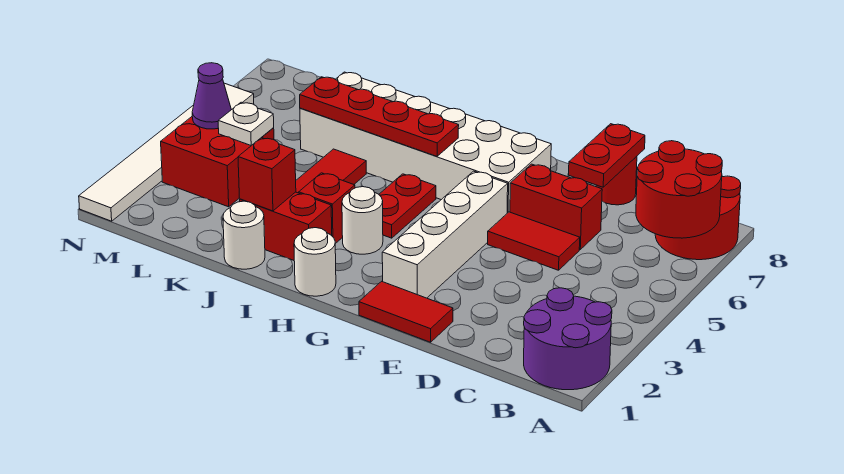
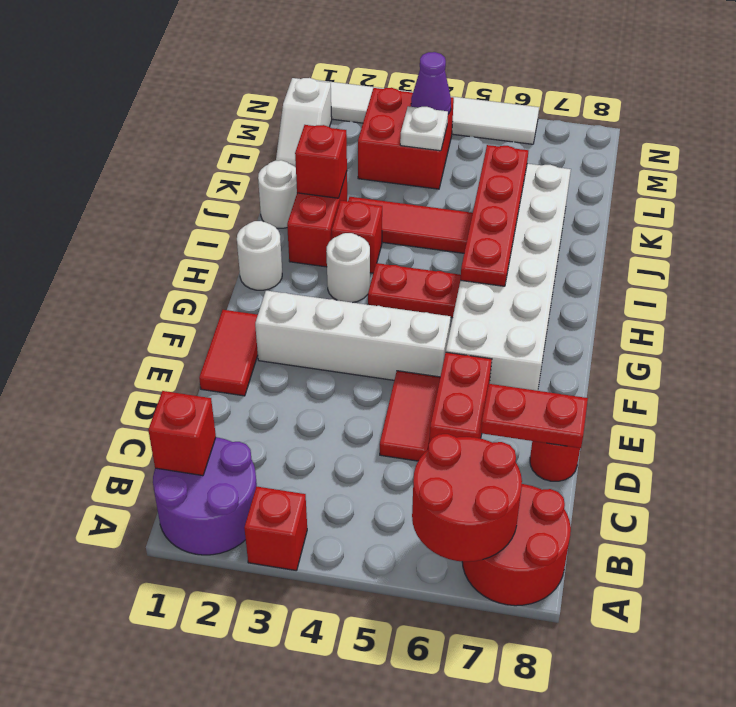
none -> red 1x1 brick [244,486,307,571]
none -> red 1x1 brick [148,391,216,476]
none -> white 1x2 slope [276,78,332,167]

